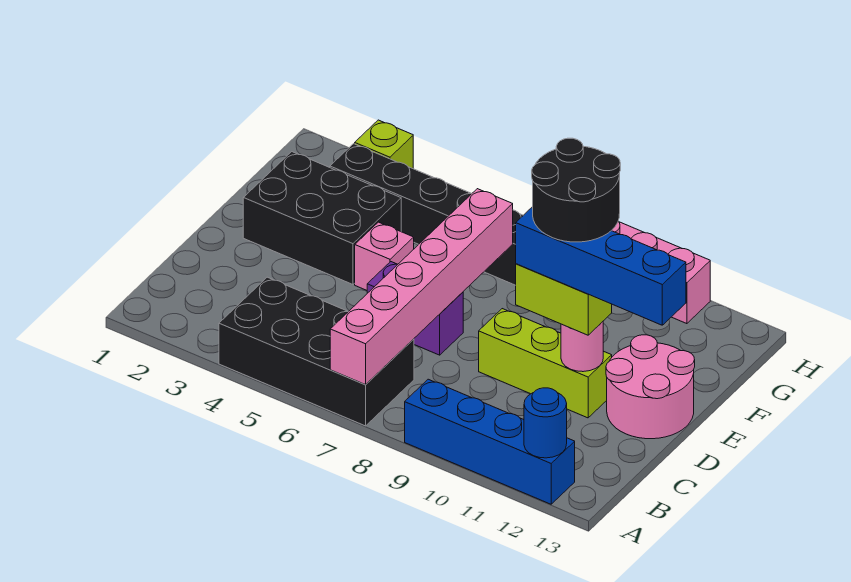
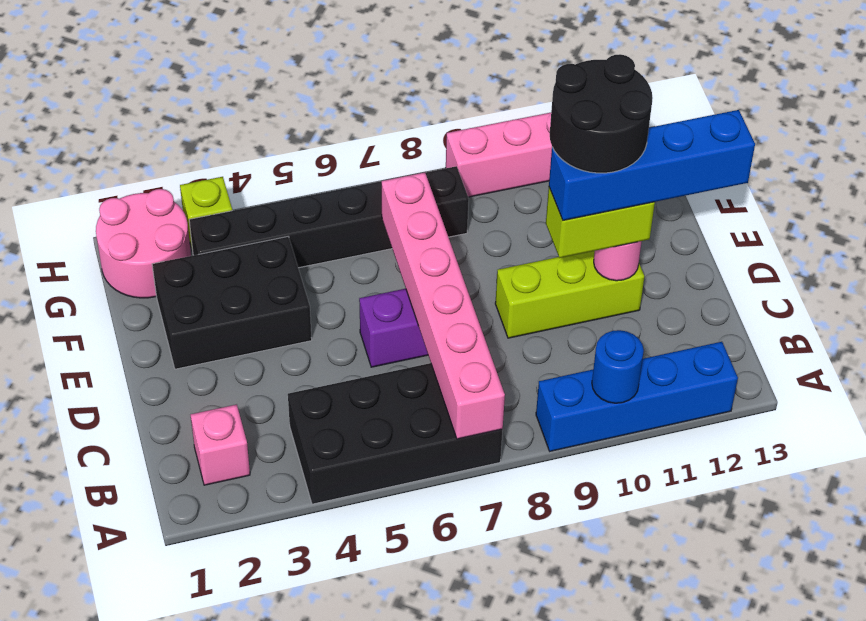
blue 1x1 round brick [524,388,567,458] -> blue 1x1 round brick moved to [592,330,644,403]
pink 2x2 round brick [606,335,695,439] -> pink 2x2 round brick moved to [96,189,191,298]
pink 1x1 brick [355,222,414,290] -> pink 1x1 brick moved to [191,404,250,485]

